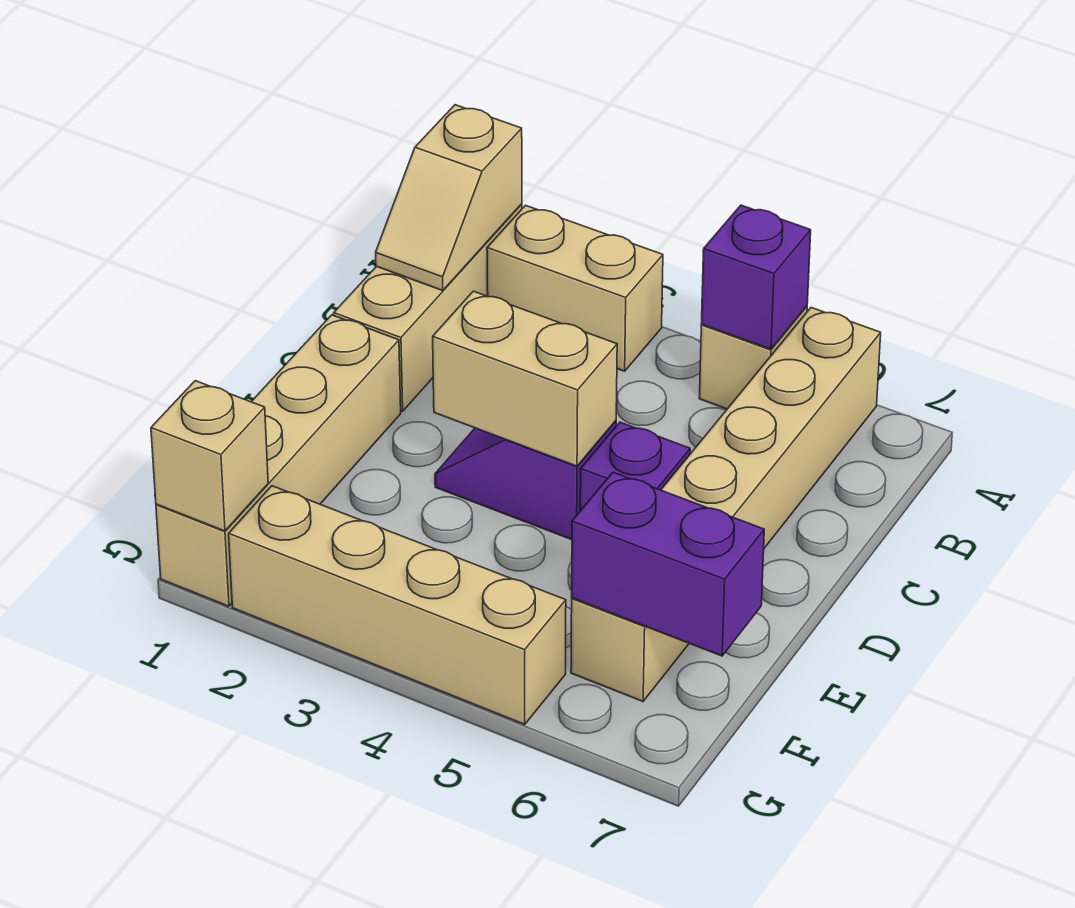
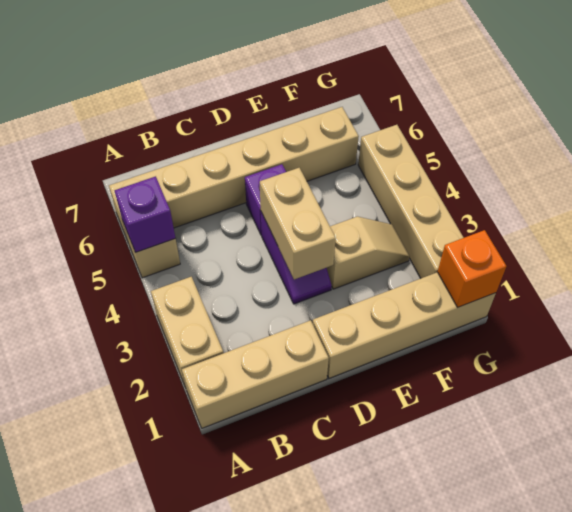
tan 1x2 slope [376,105,522,291] -> tan 1x2 slope moved to [327,217,410,289]
purple 1x2 brick [572,472,764,656] -> none
tan 1x1 brick [151,381,268,531] -> orange 1x1 brick [438,230,506,307]

